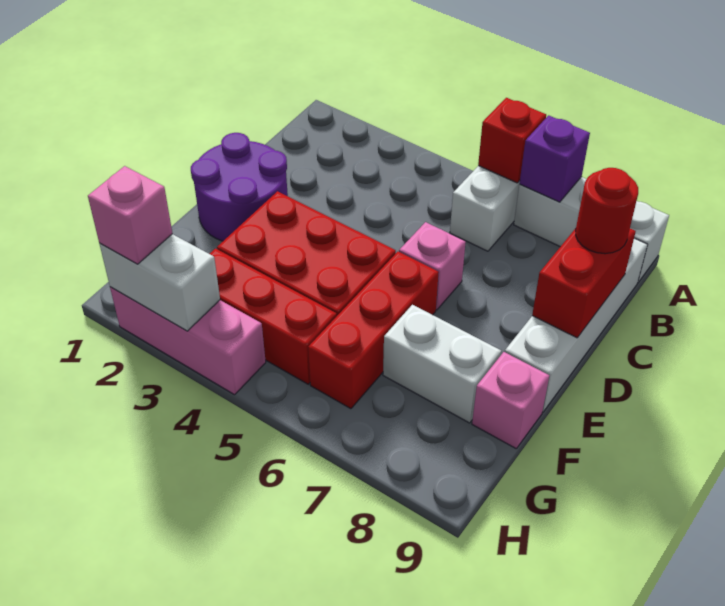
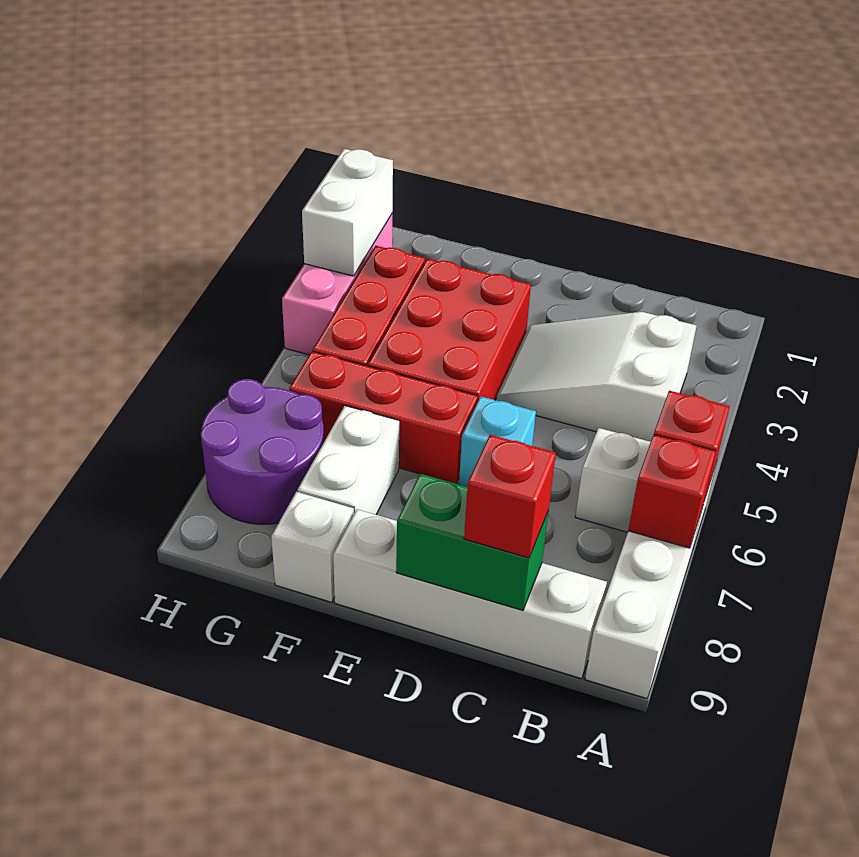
purple 1x1 brick [519,115,590,202] -> red 1x1 brick [628,434,716,548]
none -> white 2x3 slope [496,312,696,442]
red 1x2 brick [532,228,636,338] -> green 1x2 brick [396,474,548,610]
red 1x1 round brick [576,168,638,254] -> red 1x1 brick [464,435,556,558]
purple 2x2 round brick [191,133,288,241] -> purple 2x2 round brick moved to [200,379,324,524]
pink 1x1 brick [399,222,466,310] -> cyan 1x1 brick [459,397,536,487]
pink 1x1 brick [472,352,549,448] -> white 1x1 brick [271,492,354,602]
pink 1x1 brick [88,166,172,264] -> none

